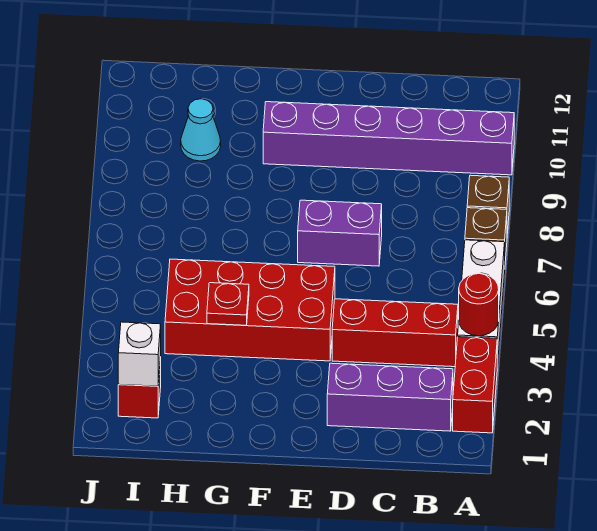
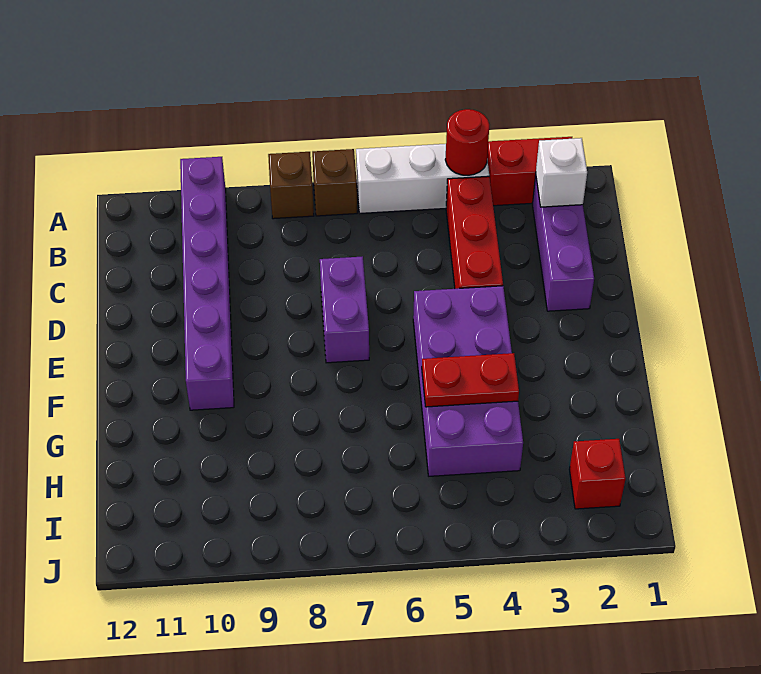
red 2x4 brick [165,259,335,361] -> purple 2x4 brick [413,286,523,476]
red 1x1 plate [207,283,249,325] -> red 1x2 plate [422,353,519,407]
cyan 1x1 cone [181,99,221,161] -> none
white 1x1 brick [118,322,161,386] -> white 1x1 brick moved to [536,138,587,207]

